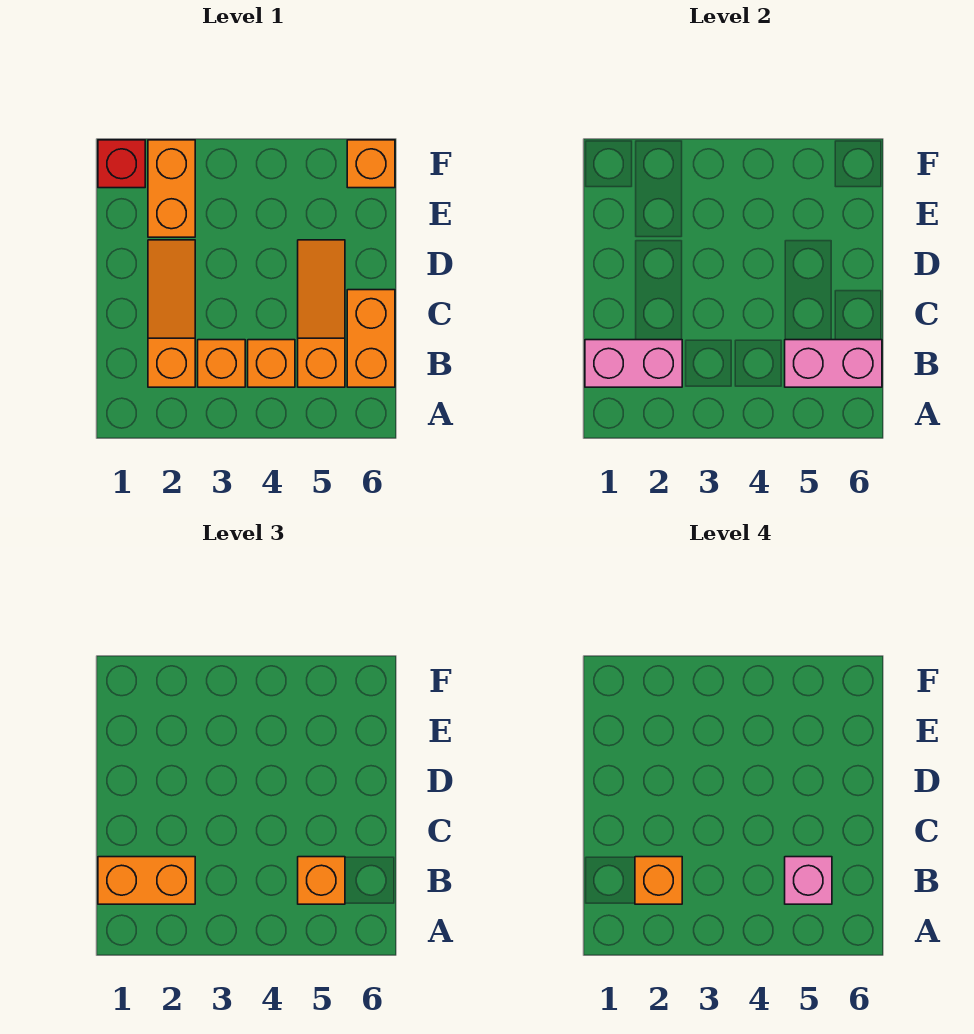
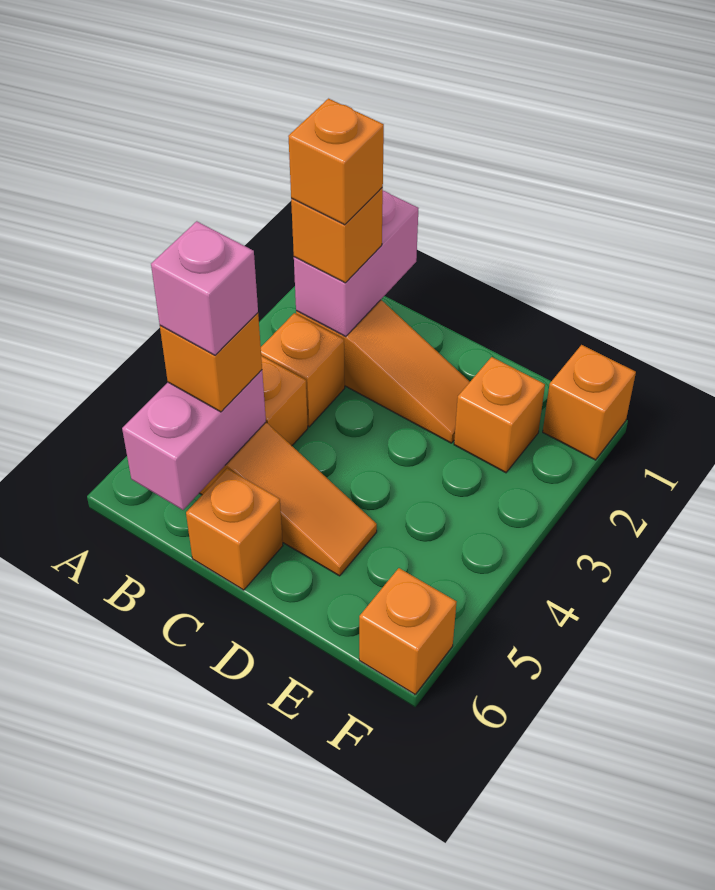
orange 1x2 brick [98,857,195,904] -> orange 1x1 brick [291,188,383,283]
orange 1x2 brick [347,290,395,387] -> orange 1x1 brick [186,469,283,590]
orange 1x2 brick [148,140,195,237] -> orange 1x1 brick [454,357,545,473]
red 1x1 brick [98,140,145,188] -> orange 1x1 brick [543,345,636,460]

